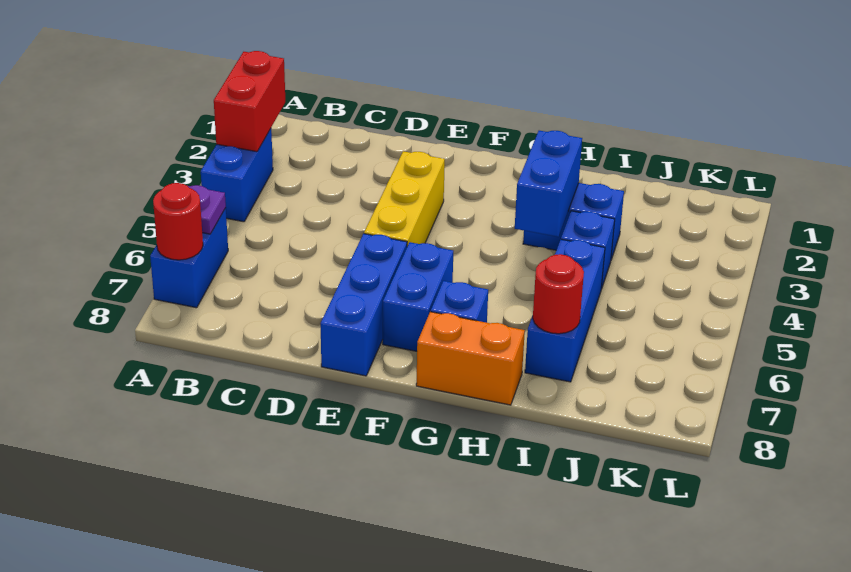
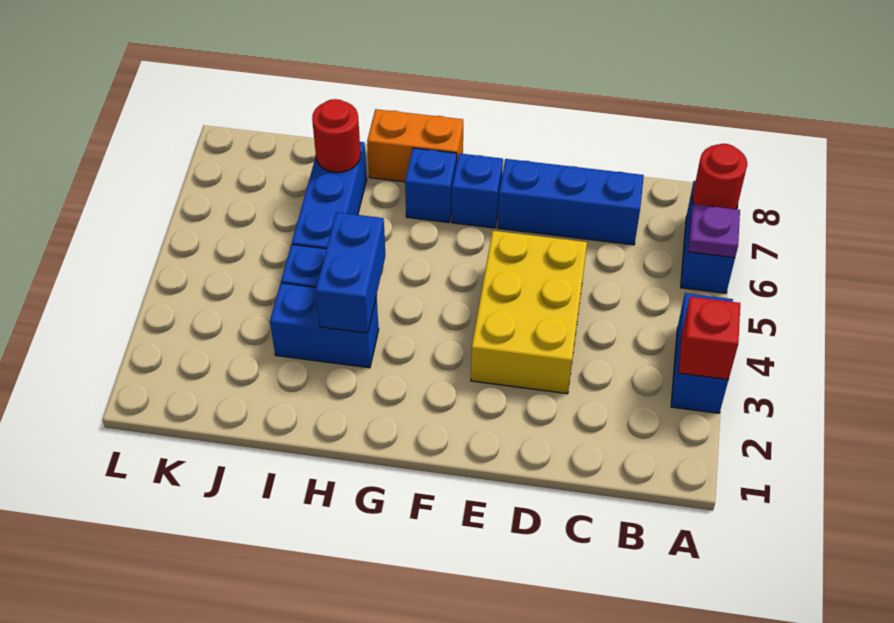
red 1x2 brick [214,51,285,152] -> red 1x1 brick [679,297,740,380]
yellow 1x3 brick [364,151,445,246] -> yellow 2x3 brick [471,231,587,394]
blue 1x3 brick [320,234,407,376] -> blue 1x3 brick turned to [498,159,644,245]
blue 1x2 brick [383,242,453,351] -> blue 1x1 brick [452,153,503,228]

